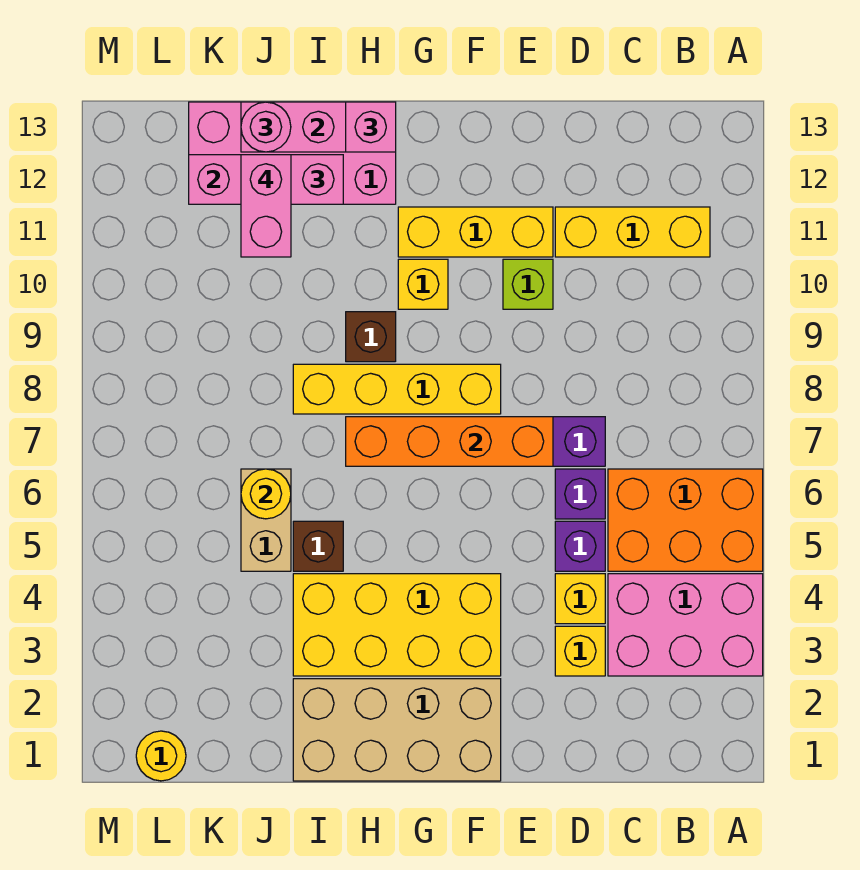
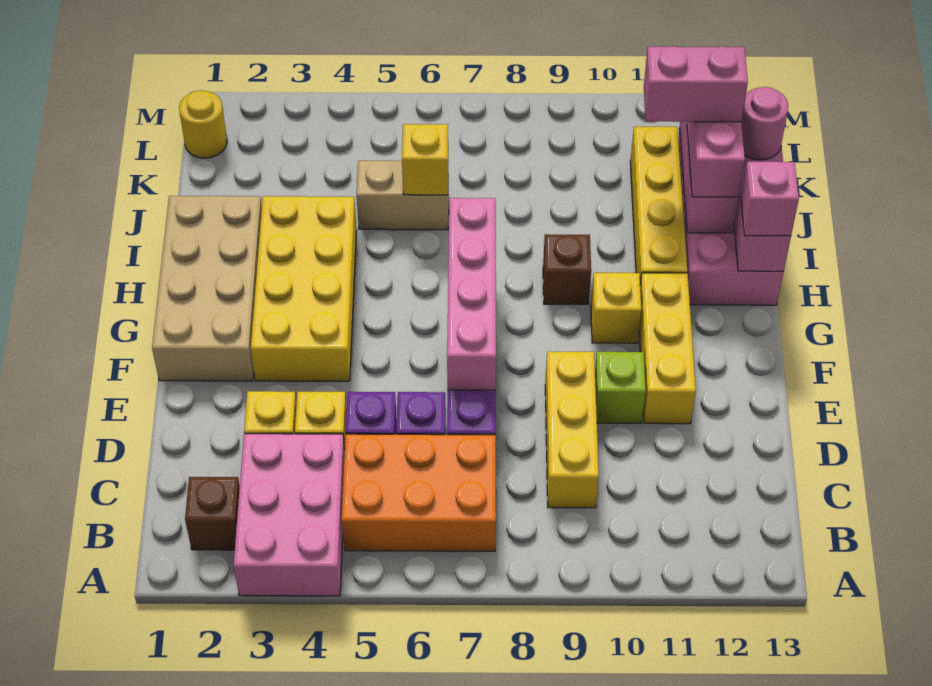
orange 2x3 brick [608,469,763,571] -> orange 2x3 brick turned to [342,434,496,551]
yellow 1x3 brick [555,207,710,257] -> yellow 1x3 brick moved to [545,352,599,508]
orange 1x4 brick [346,417,553,466] -> pink 1x4 brick [447,198,496,390]
yellow 1x4 brick [293,364,501,414] -> yellow 1x4 brick moved to [630,127,687,283]
brown 1x1 brick [293,521,343,571] -> brown 1x1 brick moved to [185,477,240,550]
yellow 1x1 round brick [241,469,291,519] -> yellow 1x1 brick [402,124,448,195]

